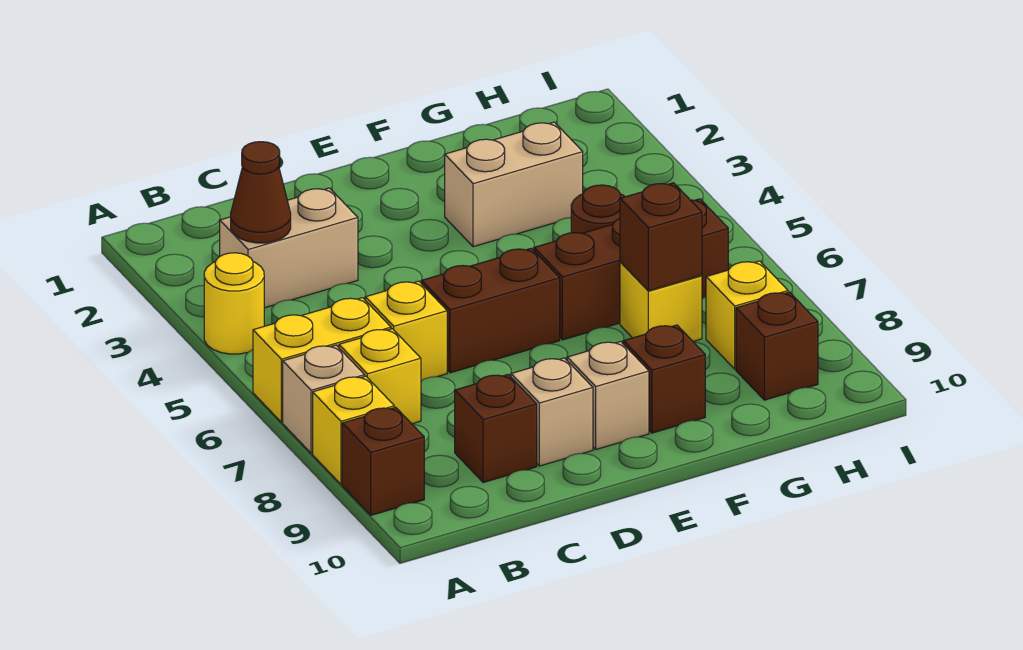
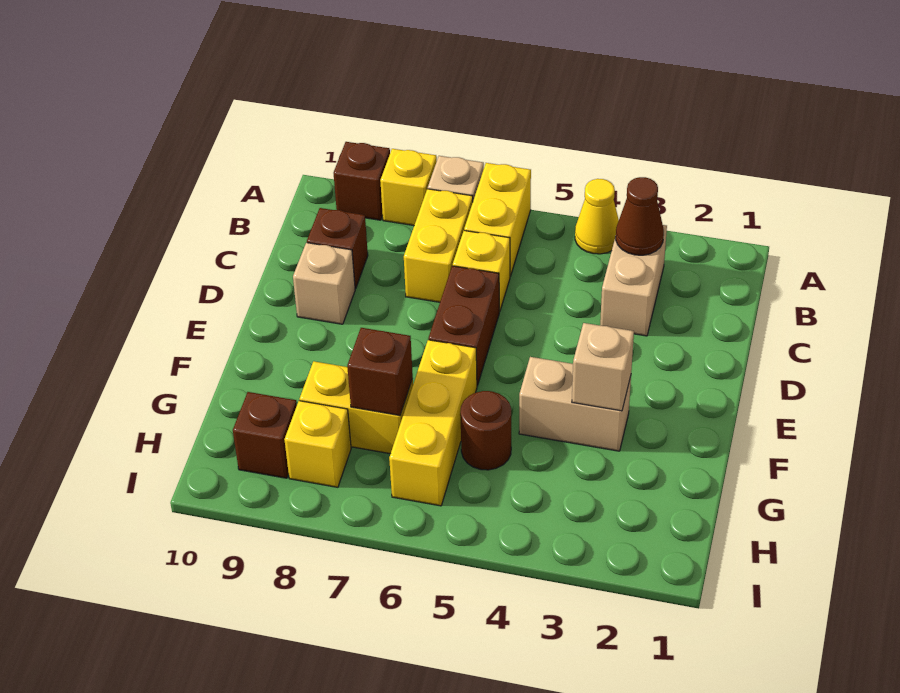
yellow 1x1 round brick [204,253,264,354] -> yellow 1x1 cone [575,179,619,254]
yellow 1x1 brick [339,329,421,424] -> yellow 1x2 brick [404,189,473,302]
tan 1x1 brick [567,341,649,449] -> tan 1x1 brick moved to [572,323,634,411]
tan 1x2 brick [445,122,583,247] -> tan 1x2 brick turned to [519,357,631,451]
brown 1x3 brick [534,199,728,340] -> yellow 1x3 brick [389,340,477,506]
brown 1x1 brick [623,325,705,433] -> none
yellow 1x1 brick [620,262,702,341] -> yellow 1x2 brick [300,361,413,454]

